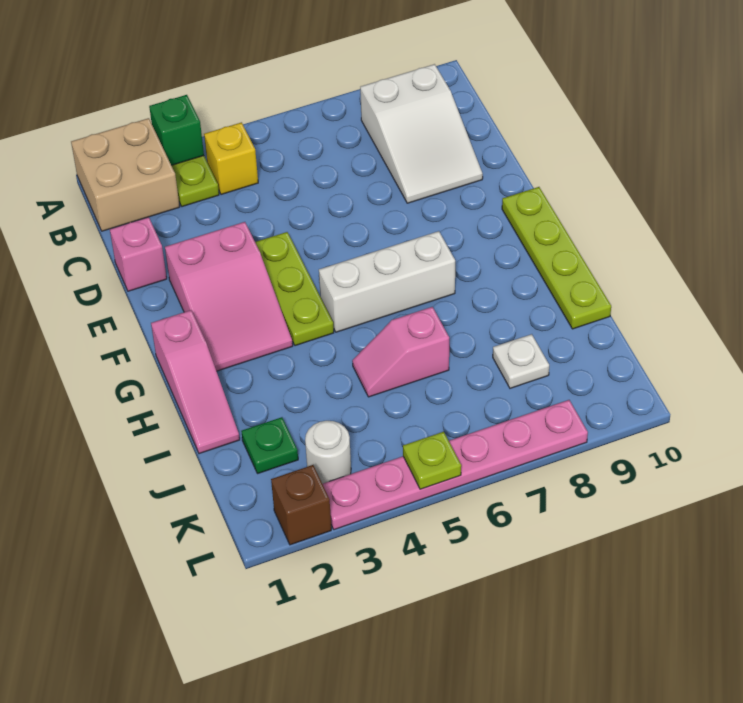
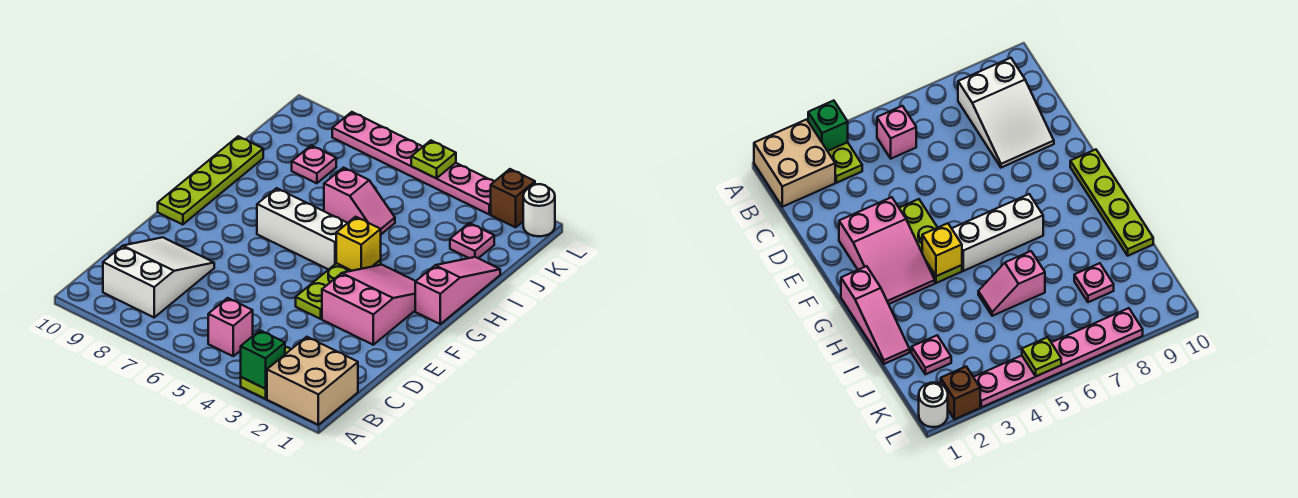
yellow 1x1 brick [204,122,258,195] -> yellow 1x1 brick moved to [336,217,381,271]
pink 1x1 brick [110,217,167,291] -> pink 1x1 brick moved to [208,298,253,356]
green 1x1 plate [241,417,298,474] -> pink 1x1 plate [450,223,494,258]
white 1x1 plate [493,334,549,388] -> pink 1x1 plate [292,145,336,183]
white 1x1 round brick [305,421,351,484] -> white 1x1 round brick moved to [523,184,555,236]

